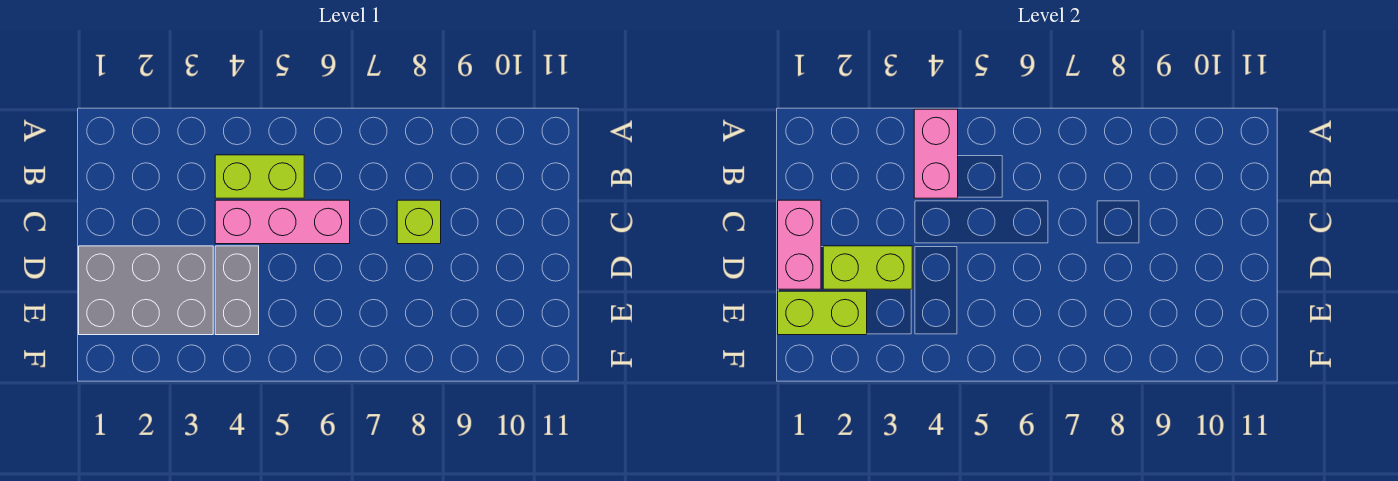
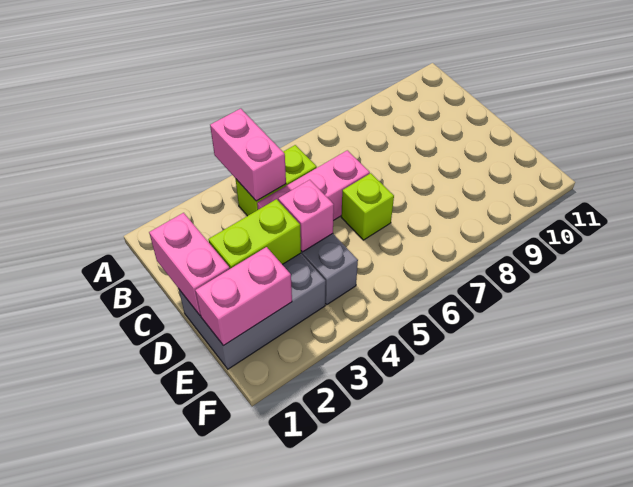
lime 1x1 brick [397,200,441,244] -> lime 1x1 brick moved to [341,173,394,240]
none -> pink 1x1 brick [278,180,334,252]
lime 1x2 brick [778,291,867,335] -> pink 1x2 brick [195,247,292,346]

